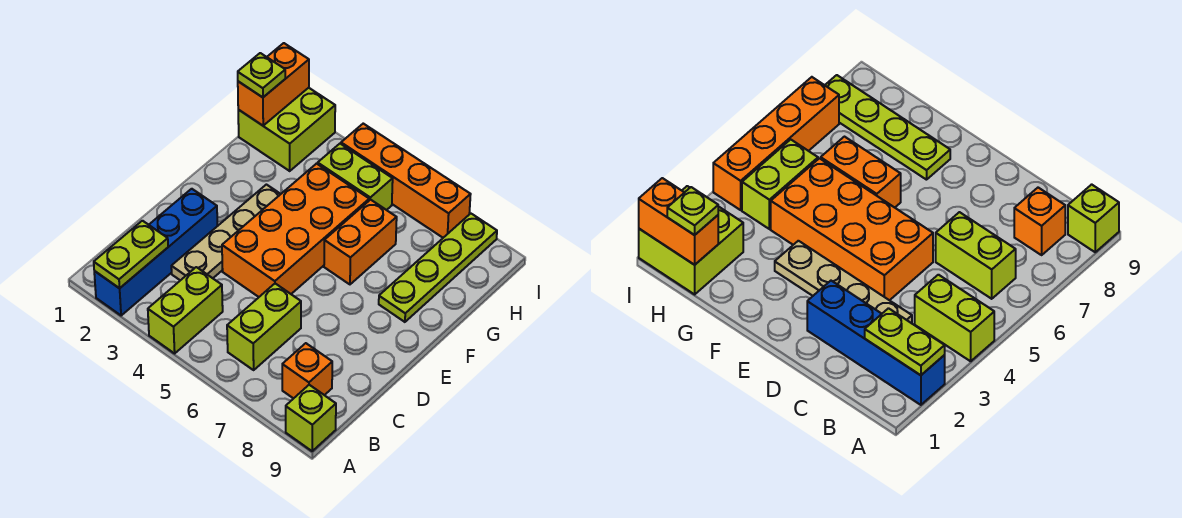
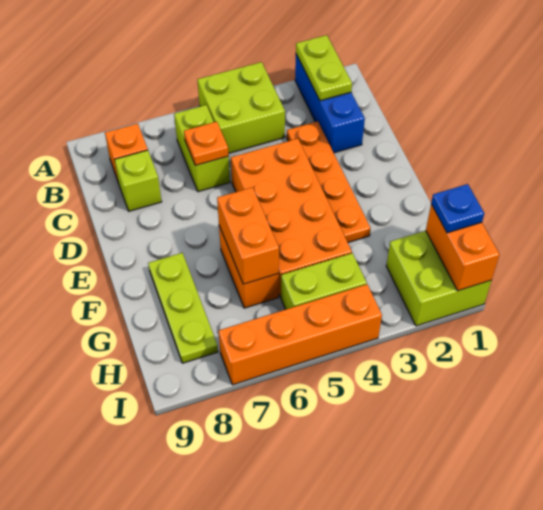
blue 1x4 brick [94,189,217,316] -> blue 1x3 brick [295,54,365,153]
lime 1x2 brick [148,267,223,353] -> lime 2x2 brick [197,62,285,153]
lime 1x1 brick [286,385,336,451] -> lime 1x1 brick moved to [115,150,162,211]
tan 1x4 plate [171,185,280,280] -> orange 1x4 plate [287,121,371,242]
none -> orange 1x1 plate [184,122,229,165]
none -> orange 1x2 brick [217,187,279,284]
lime 1x4 plate [379,213,497,322] -> lime 1x3 plate [148,253,218,363]
lime 1x1 plate [238,53,285,97] -> blue 1x1 plate [431,184,484,233]

